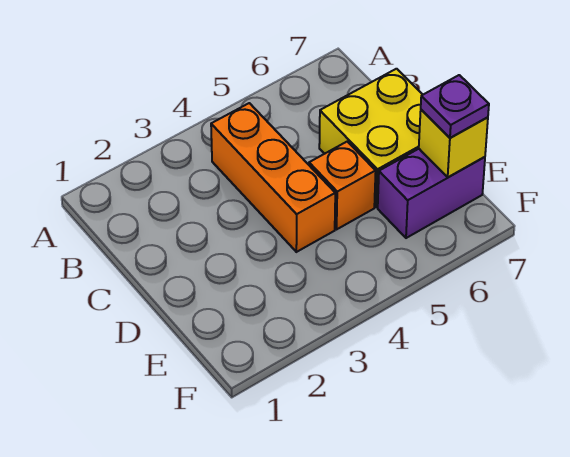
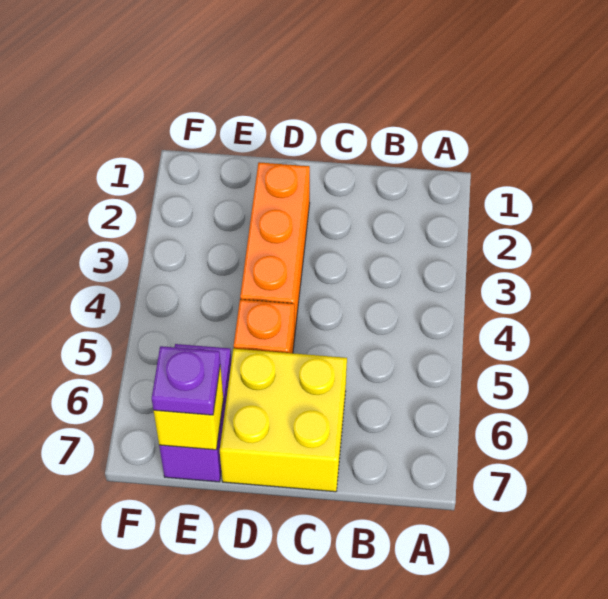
orange 1x3 brick [211,103,335,252] -> orange 1x3 brick turned to [240,162,310,336]

